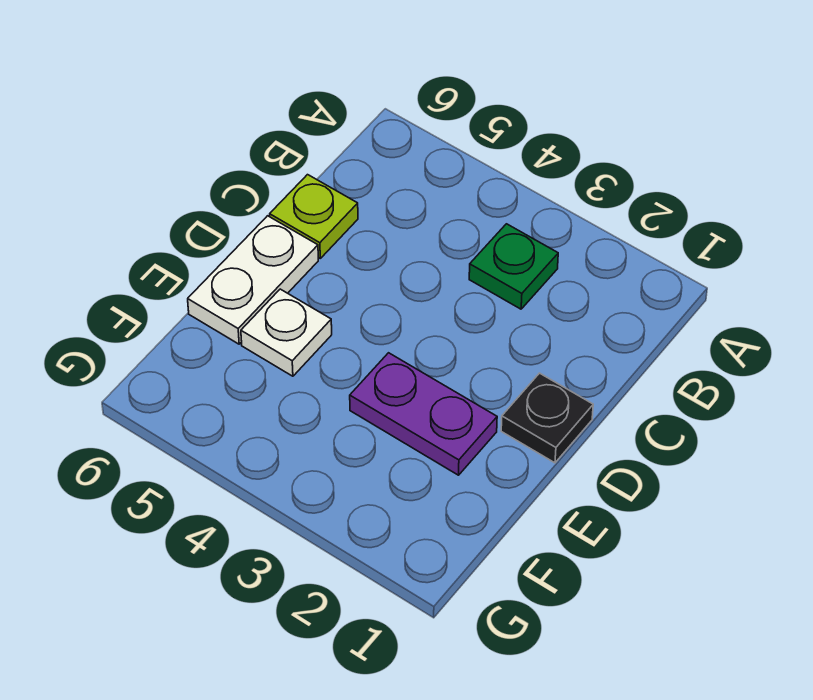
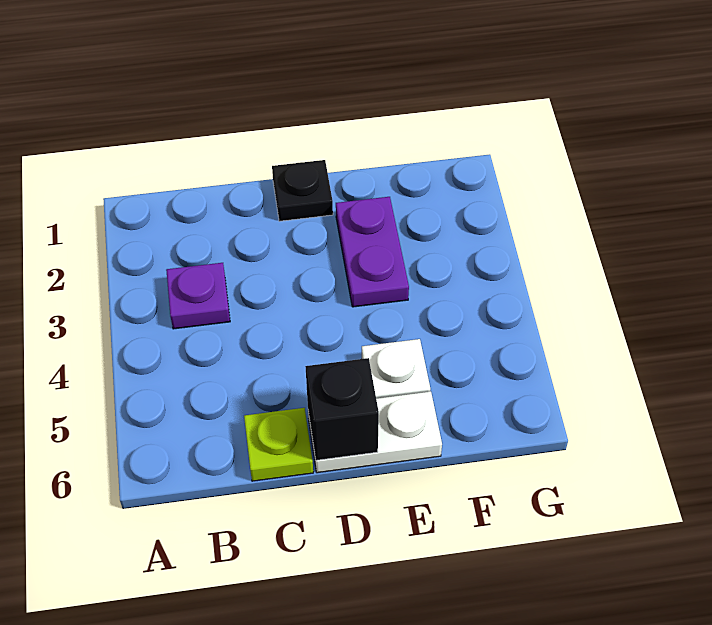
green 1x1 plate [469,224,558,309] -> purple 1x1 plate [166,263,230,329]
none -> black 1x1 brick [305,358,379,460]

